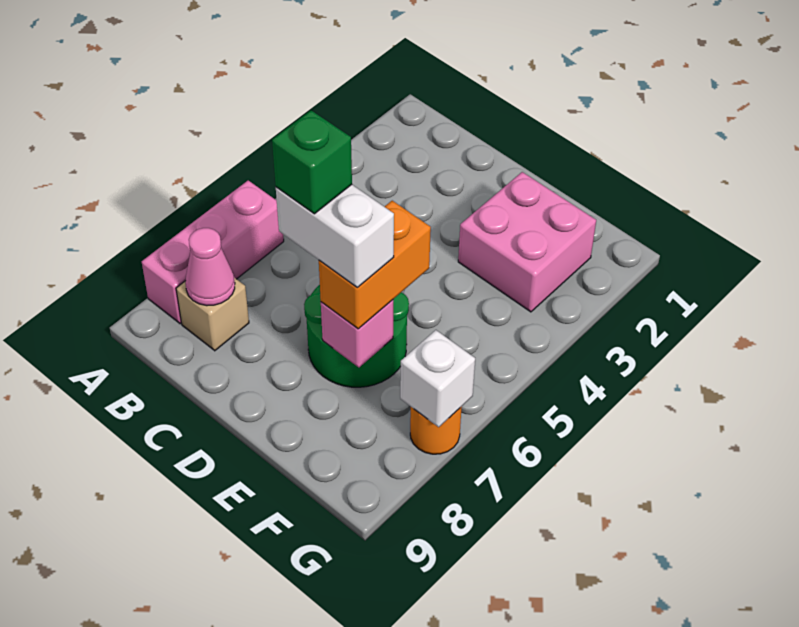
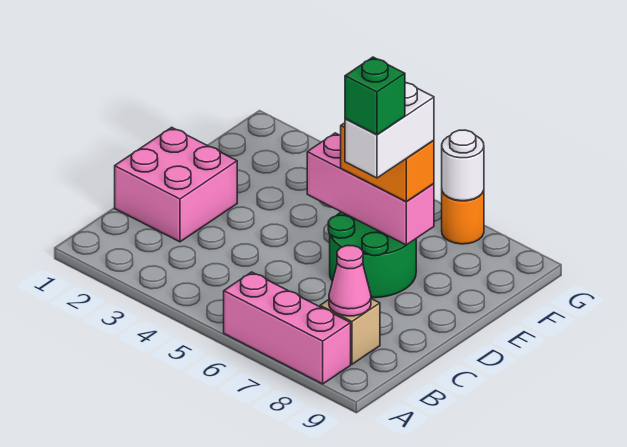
pink 2x2 brick [458,172,596,312] -> pink 2x2 brick moved to [115,127,237,242]
pink 1x1 brick [321,300,393,367] -> pink 1x3 brick [307,133,434,245]
white 1x1 brick [400,330,475,427] -> white 1x1 round brick [442,130,484,201]

